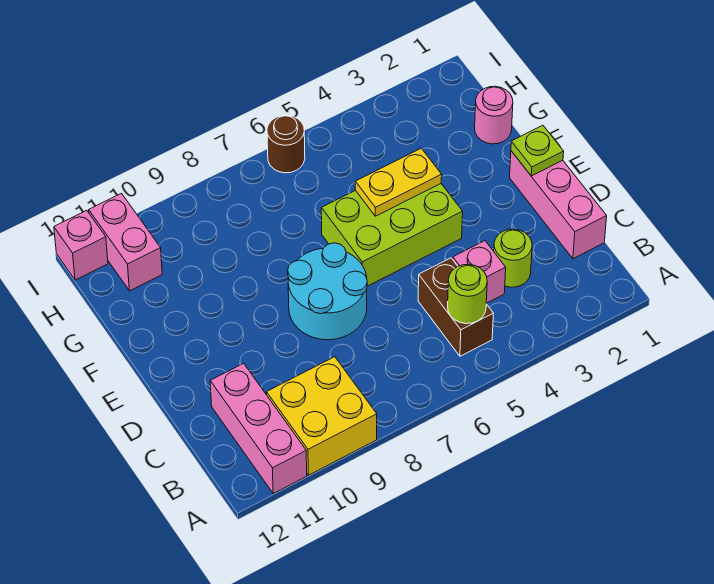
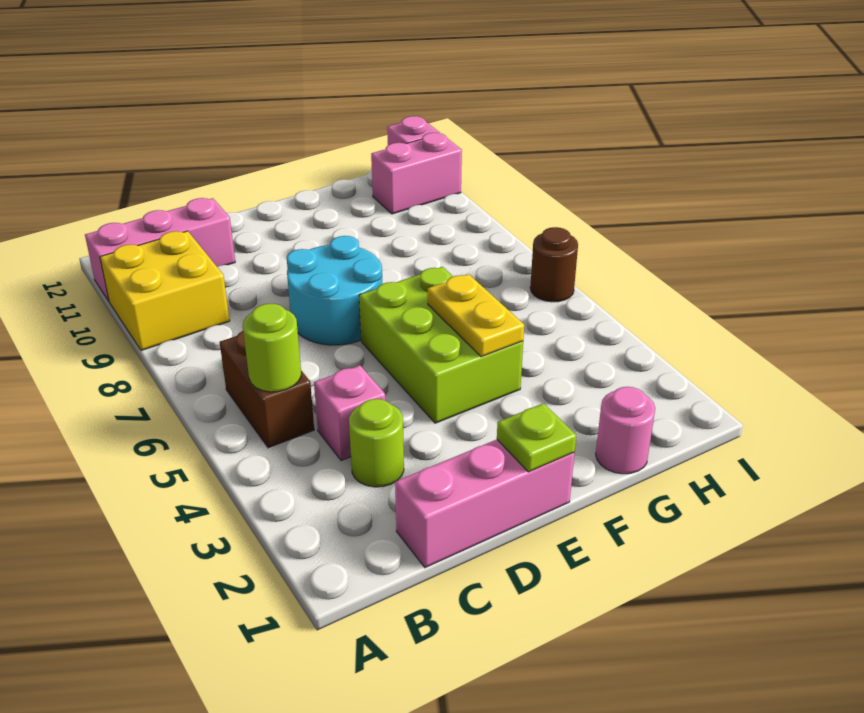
brown 1x2 brick [418,258,493,356] -> brown 1x2 brick turned to [220,331,314,448]

